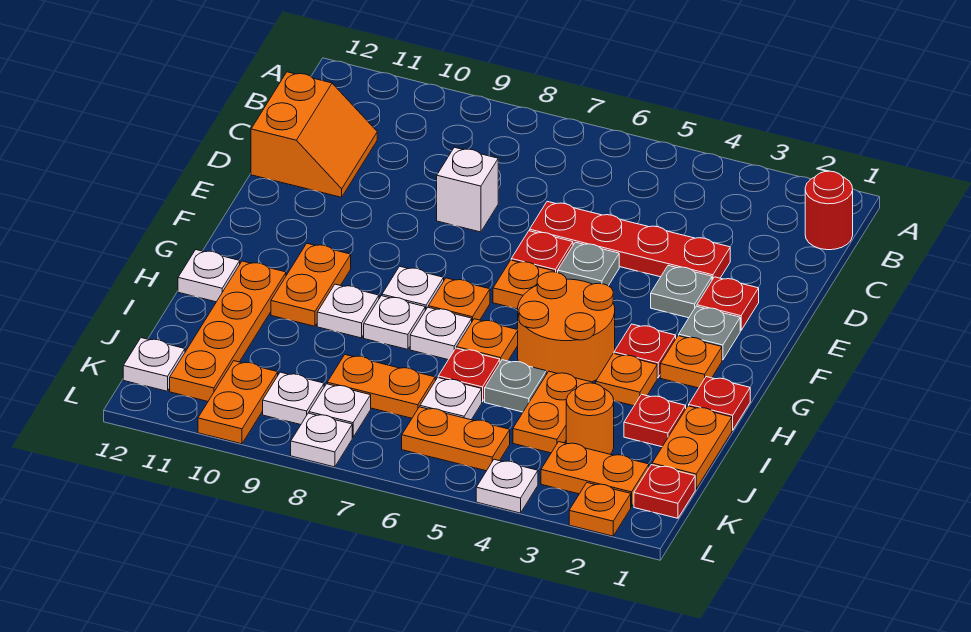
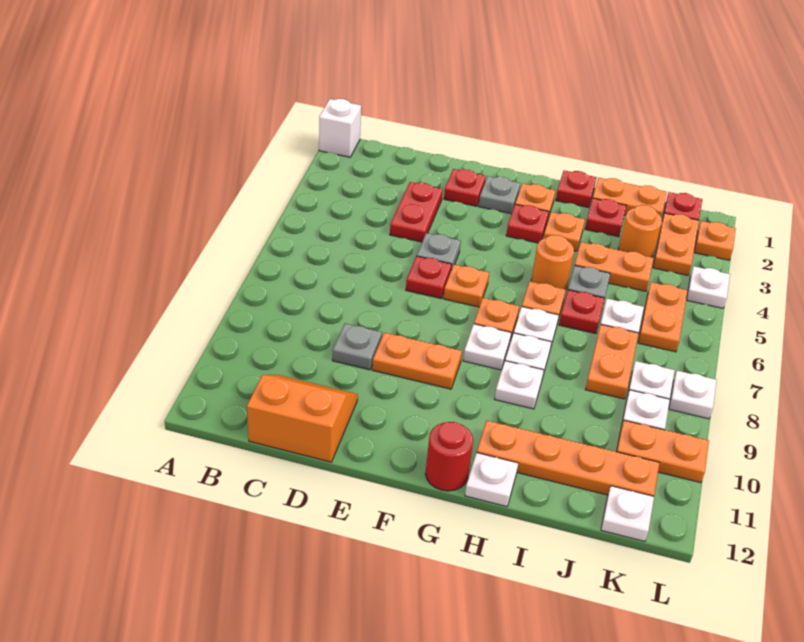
red 1x1 round brick [805,171,853,250] -> red 1x1 round brick moved to [425,422,473,491]
red 1x4 plate [530,201,730,280] -> red 1x2 plate [390,182,443,242]
white 1x1 brick [437,147,498,232] -> white 1x1 brick moved to [319,99,361,157]
grey 1x1 plate [651,265,712,318] -> grey 1x1 plate moved to [332,323,382,370]
orange 2x2 round brick [517,272,615,382] -> orange 1x1 round brick [531,235,574,289]
orange 1x2 plate [271,243,351,326] -> orange 1x2 plate moved to [372,333,462,389]

